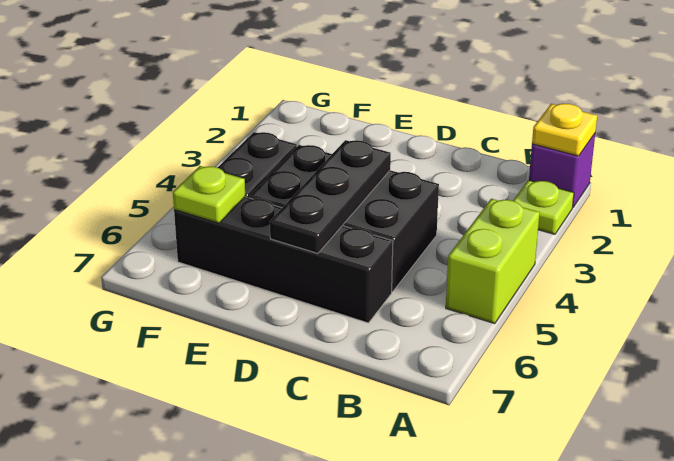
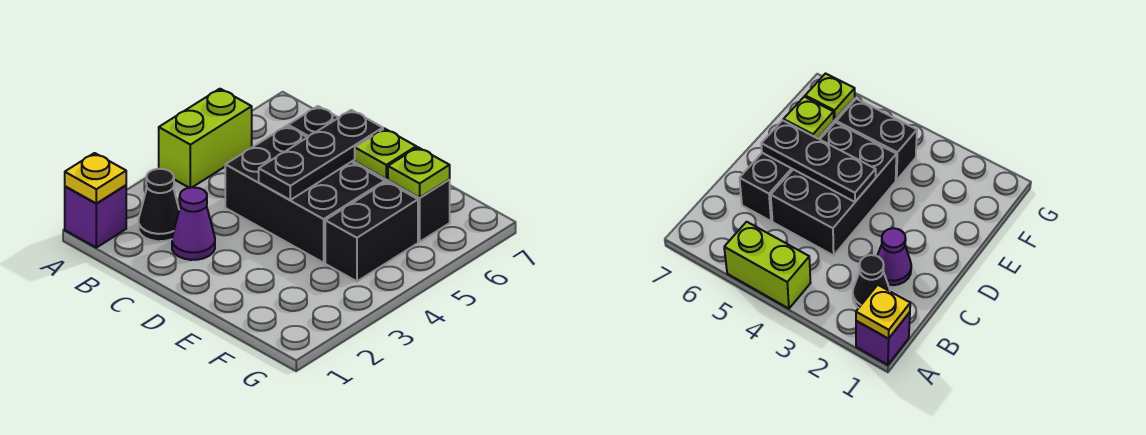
lime 1x1 plate [513,180,574,234] -> lime 1x1 plate moved to [355,129,416,179]
none -> black 1x1 cone [139,169,179,241]
none -> purple 1x1 cone [172,187,215,260]

